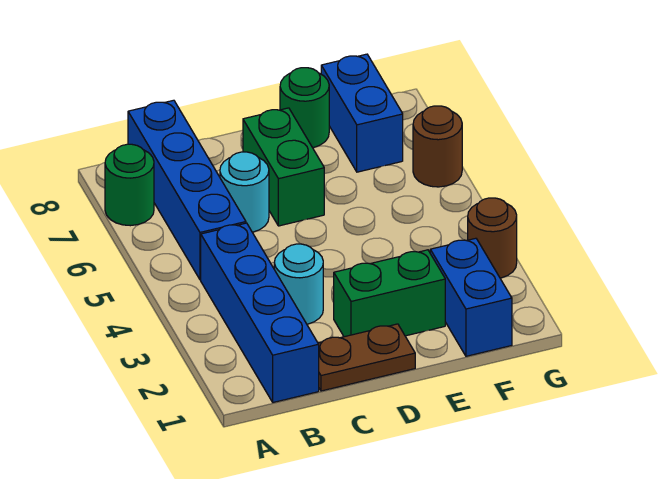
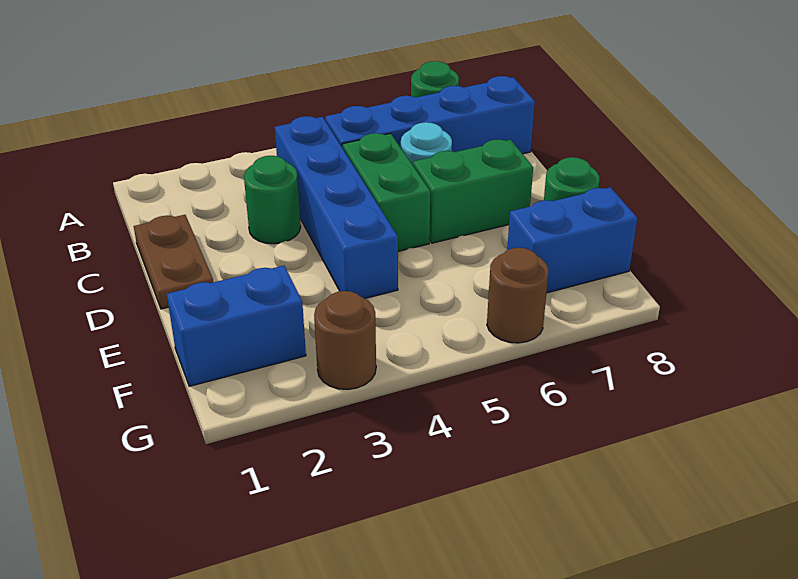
blue 1x4 brick [201,223,319,402] -> blue 1x4 brick turned to [275,116,398,299]
cyan 1x1 round brick [274,244,323,324] -> green 1x1 round brick [244,156,301,244]
green 1x2 brick [334,250,445,337] -> green 1x2 brick moved to [343,133,430,251]

